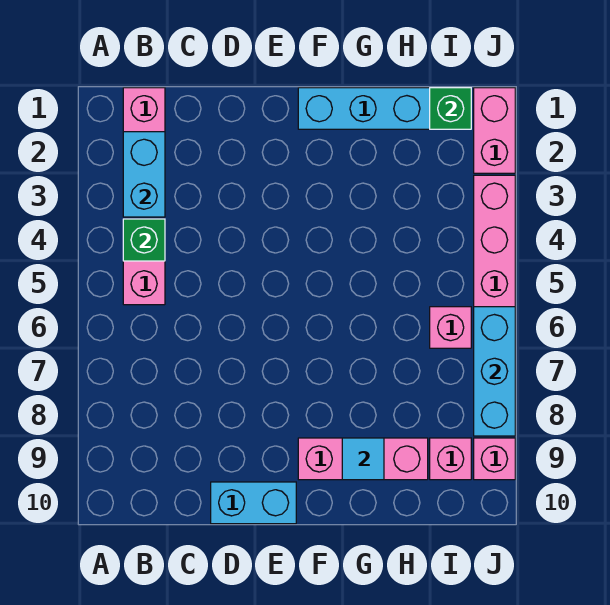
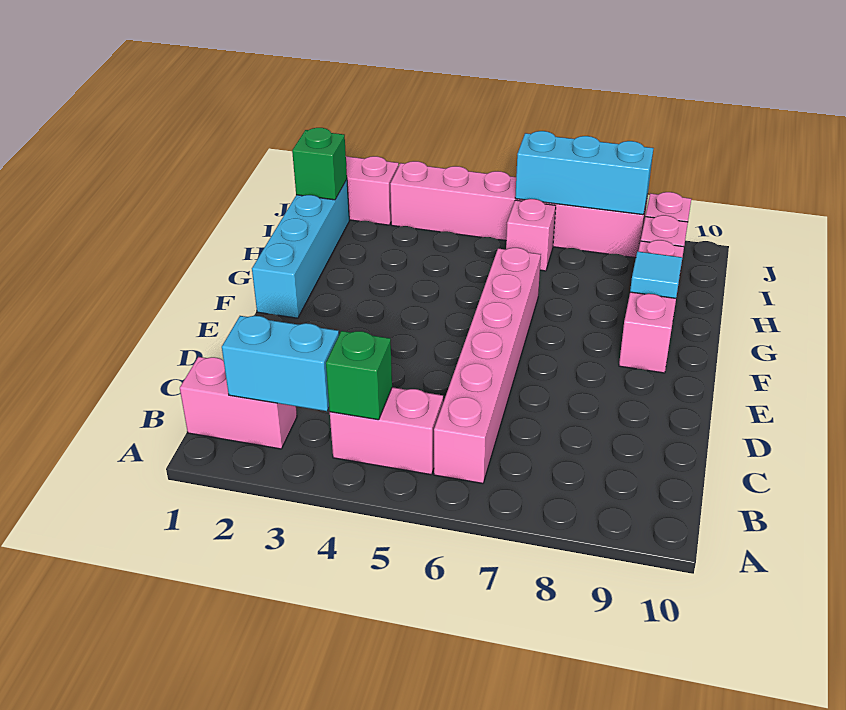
none -> pink 1x6 brick [434,248,541,483]
cyan 1x2 brick [211,482,296,524] -> none

